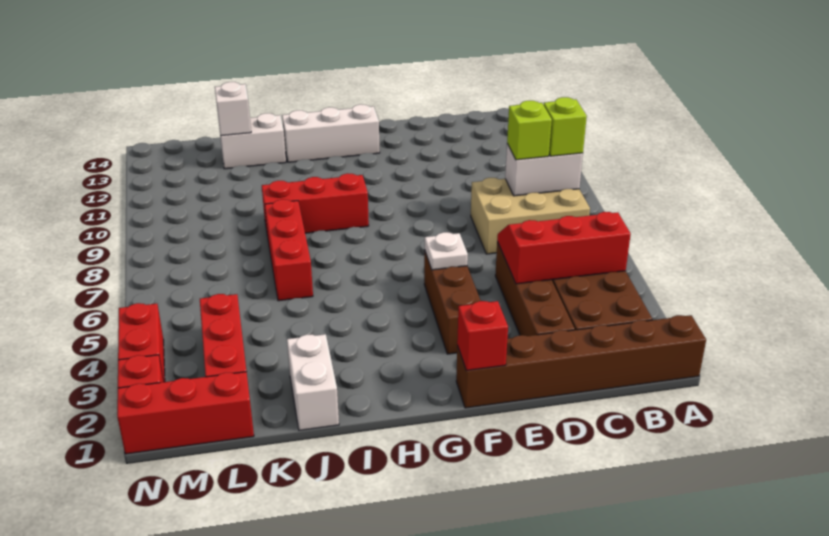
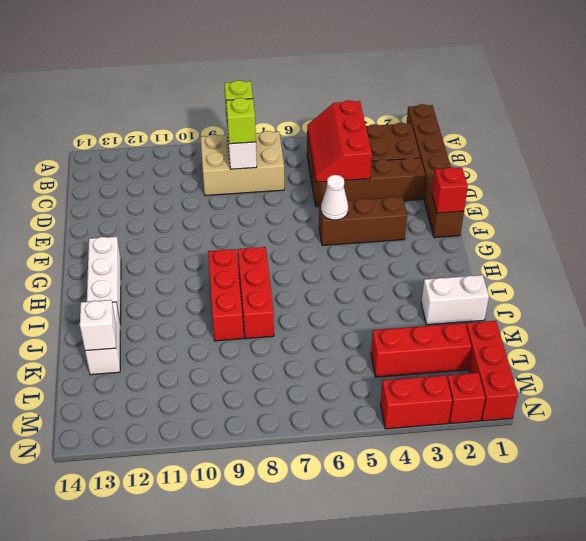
tan 2x3 brick [471,178,590,254] -> tan 2x3 brick turned to [200,131,284,196]
white 1x1 plate [425,232,468,270] -> white 1x1 cone [321,175,348,220]
red 1x3 brick [265,199,313,301] -> red 1x3 brick turned to [238,247,274,339]

